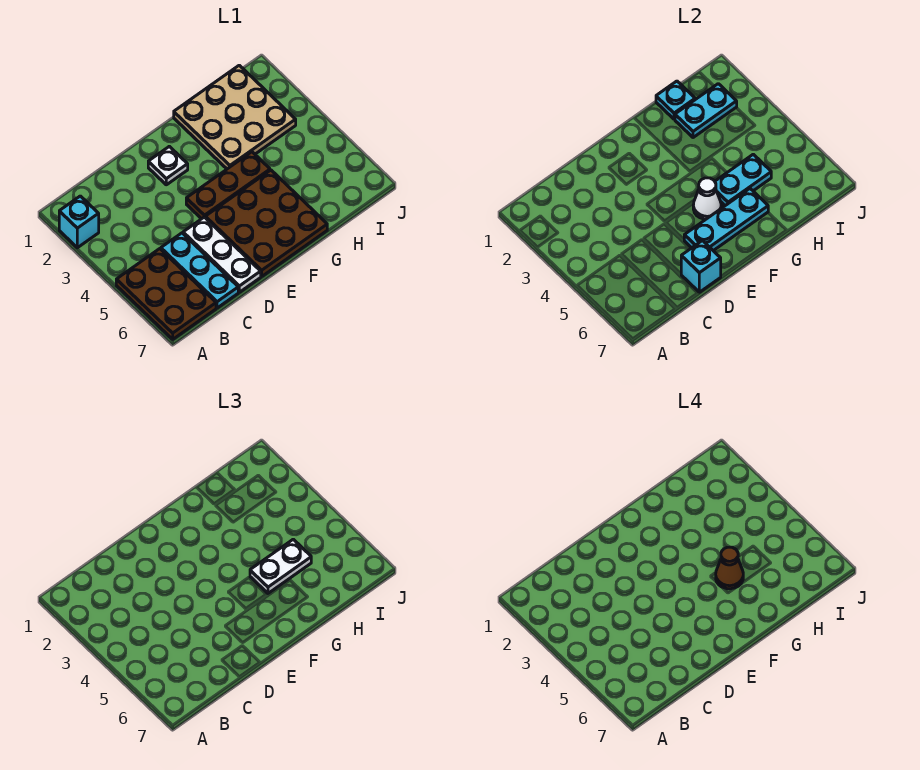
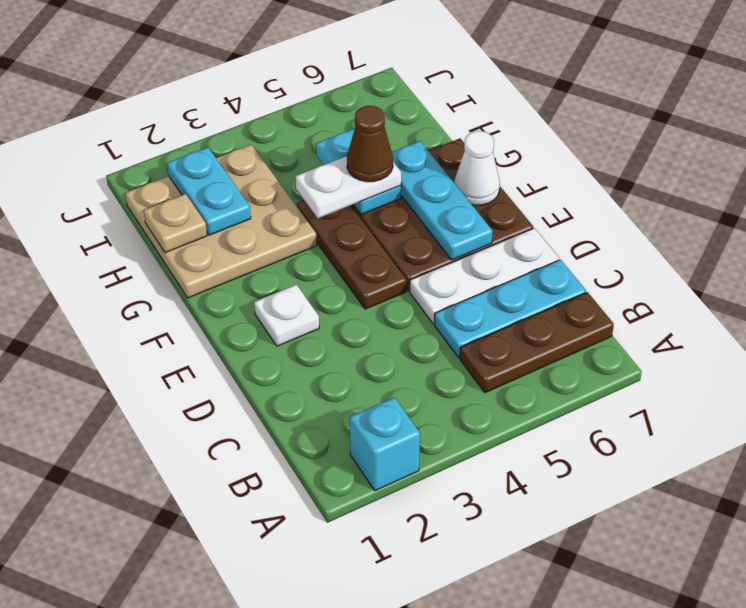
brown 2x3 plate [116,249,216,339] -> brown 1x3 plate [460,292,614,393]
cyan 1x1 brick [681,241,721,292] -> none
white 1x1 cone [693,178,721,219] -> white 1x1 cone moved to [454,131,500,205]
white 1x2 plate [250,539,311,593] -> white 1x2 plate turned to [296,156,401,218]
cyan 1x1 plate [656,81,695,119] -> tan 1x1 plate [144,194,207,253]

